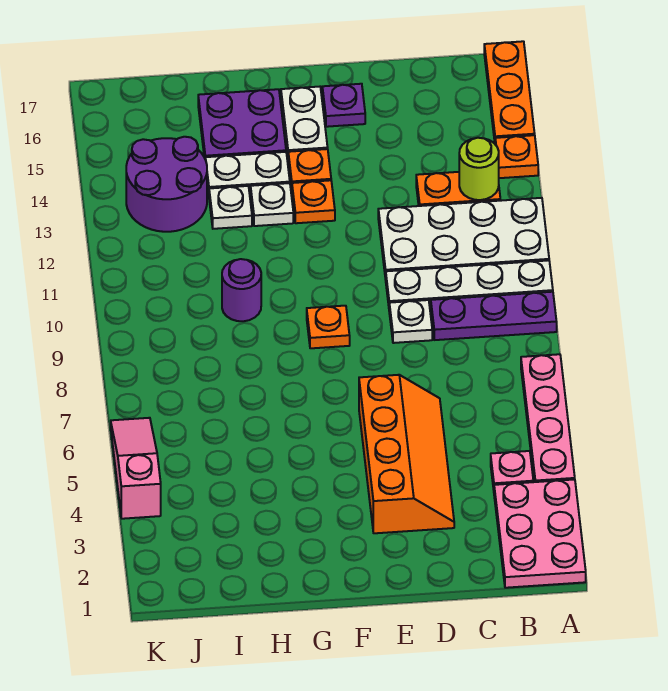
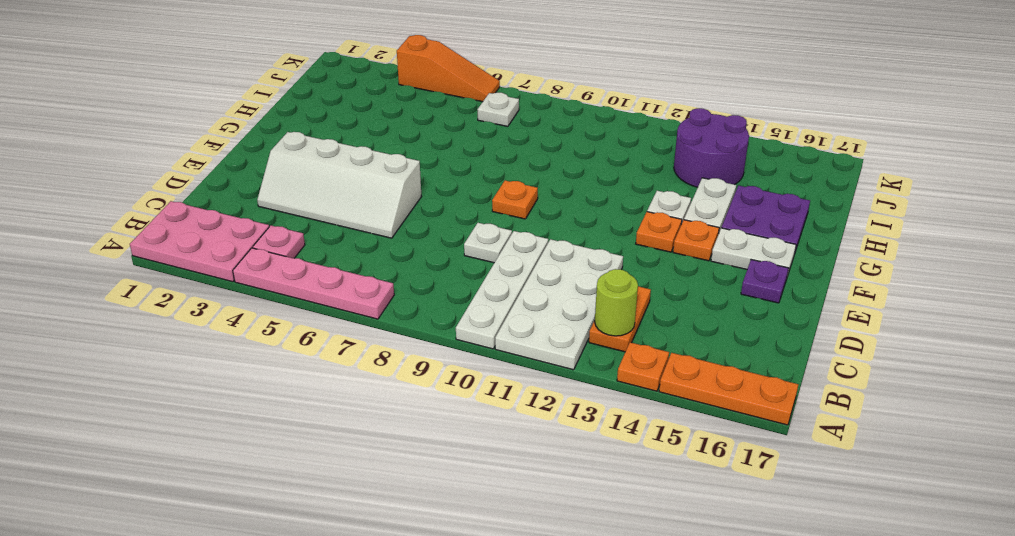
purple 1x3 plate [431,292,557,340] -> none
orange 2x4 slope [359,375,454,533] -> white 2x4 slope [257,132,422,238]
purple 1x1 round brick [222,259,261,321] -> none
white 1x1 plate [209,186,252,229] -> white 1x1 plate moved to [477,93,519,126]
pink 1x3 slope [111,418,161,519] -> orange 1x3 slope [397,35,500,102]

